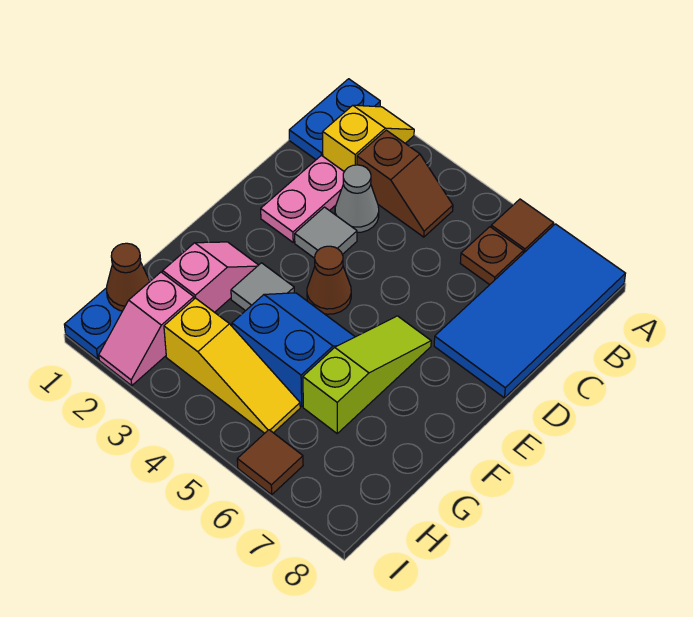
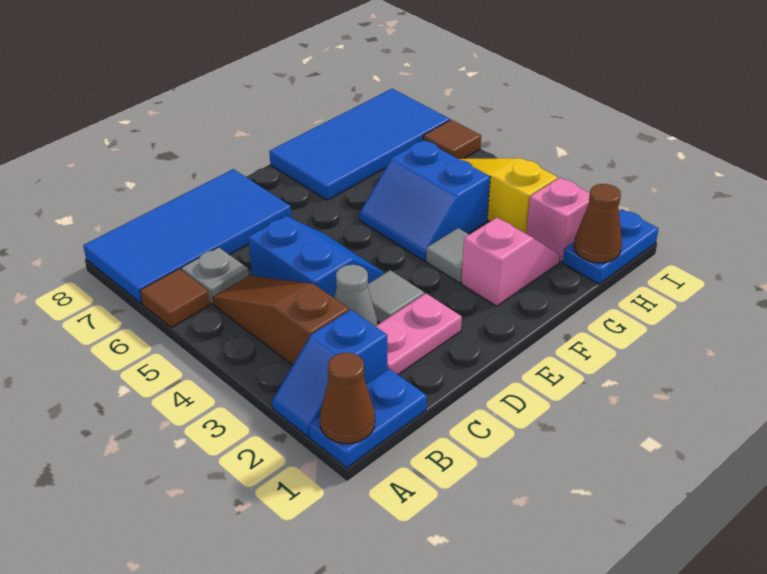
yellow 1x2 slope [323,105,414,172] -> blue 1x2 slope [272,310,387,437]
brown 1x2 slope [357,130,453,237] -> brown 1x3 slope [213,276,349,365]
brown 1x1 plate [460,227,524,285] -> grey 1x1 plate [181,247,249,304]
none -> blue 2x2 slope [248,216,385,298]
brown 1x1 cone [307,246,351,314] -> brown 1x1 cone moved to [320,353,375,444]
lime 1x3 slope [303,316,431,433] -> none
pink 1x2 slope [163,242,258,312] -> pink 1x2 slope turned to [462,218,560,306]
none -> blue 2x4 tile [269,89,450,200]

